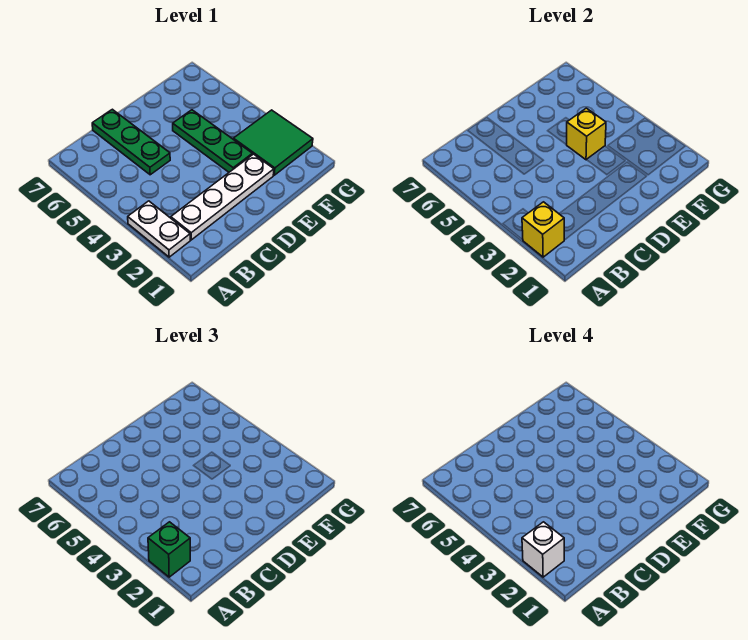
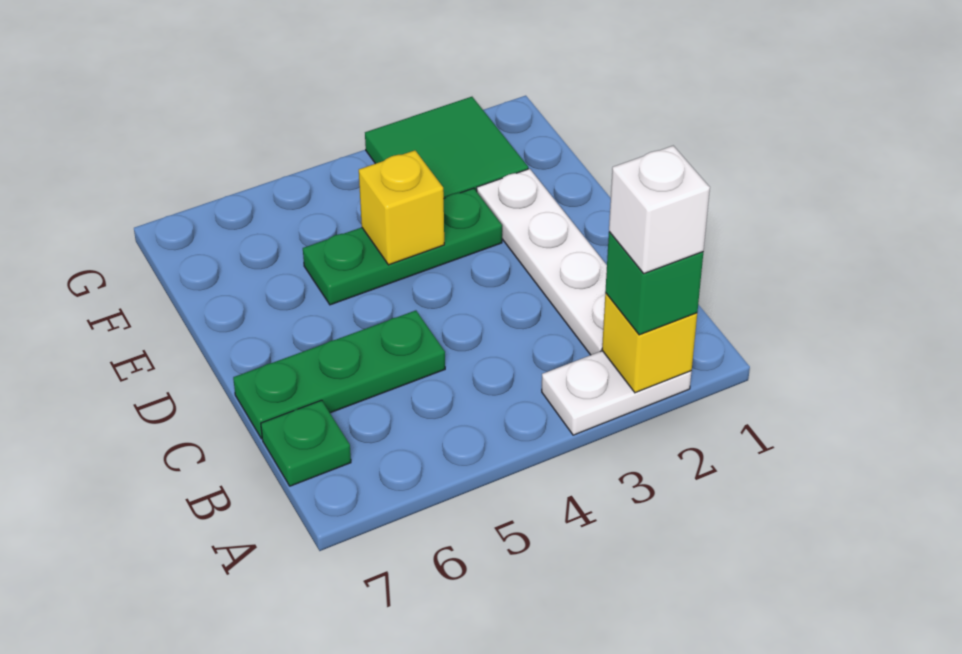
none -> green 1x1 plate [261,400,351,486]

